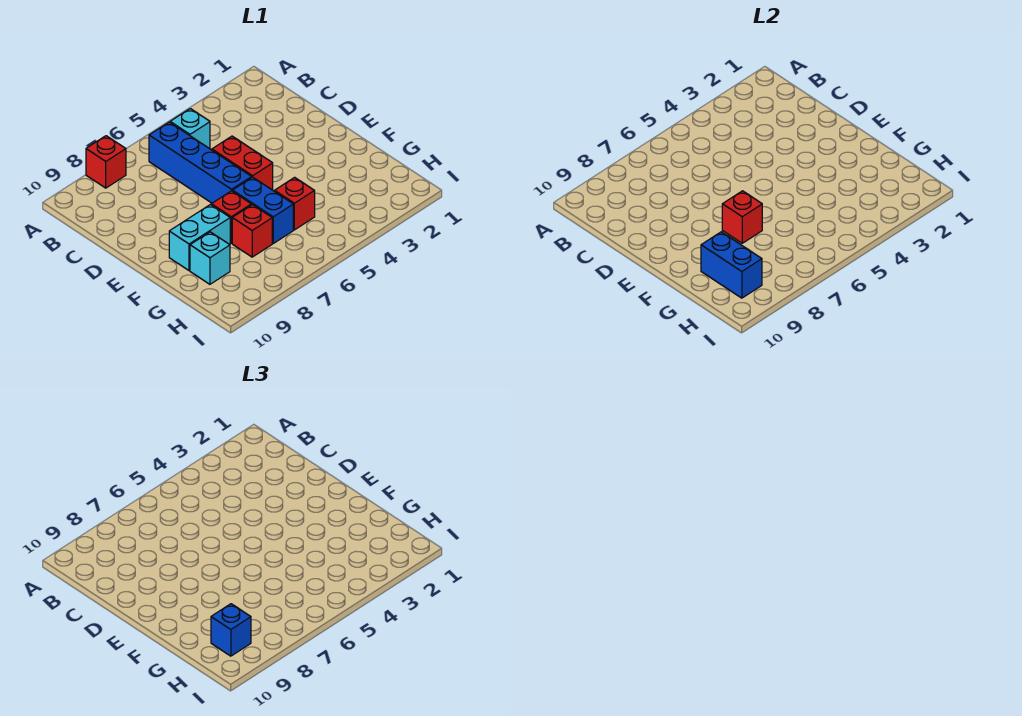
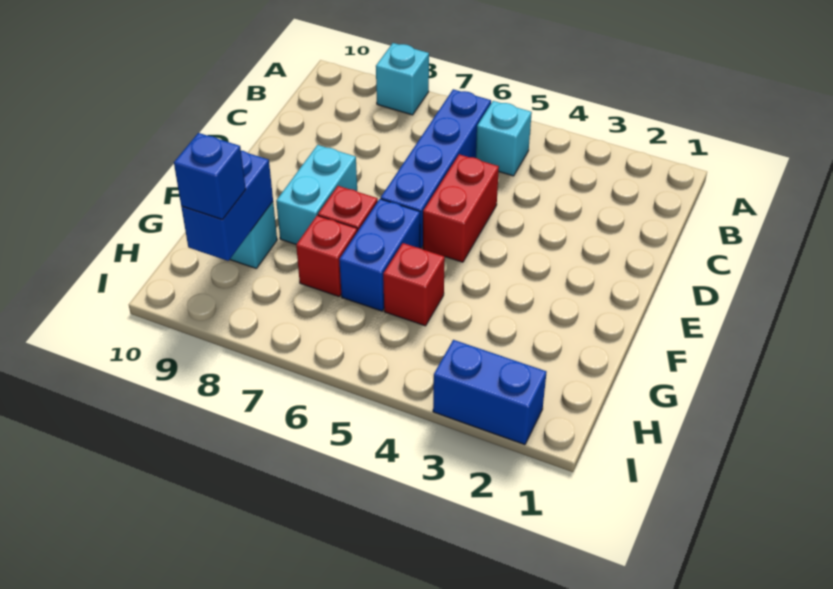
red 1x1 brick [86,136,126,188] -> cyan 1x1 brick [376,43,429,115]
red 1x1 brick [722,191,762,243] -> none
cyan 1x2 brick [169,205,230,271] -> cyan 1x2 brick turned to [276,145,357,244]
none -> blue 1x2 brick [433,340,547,445]

